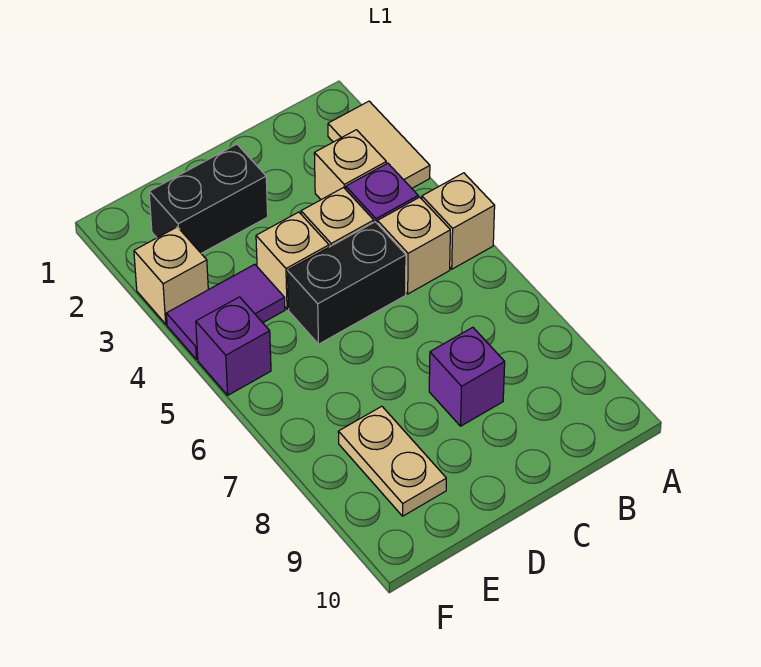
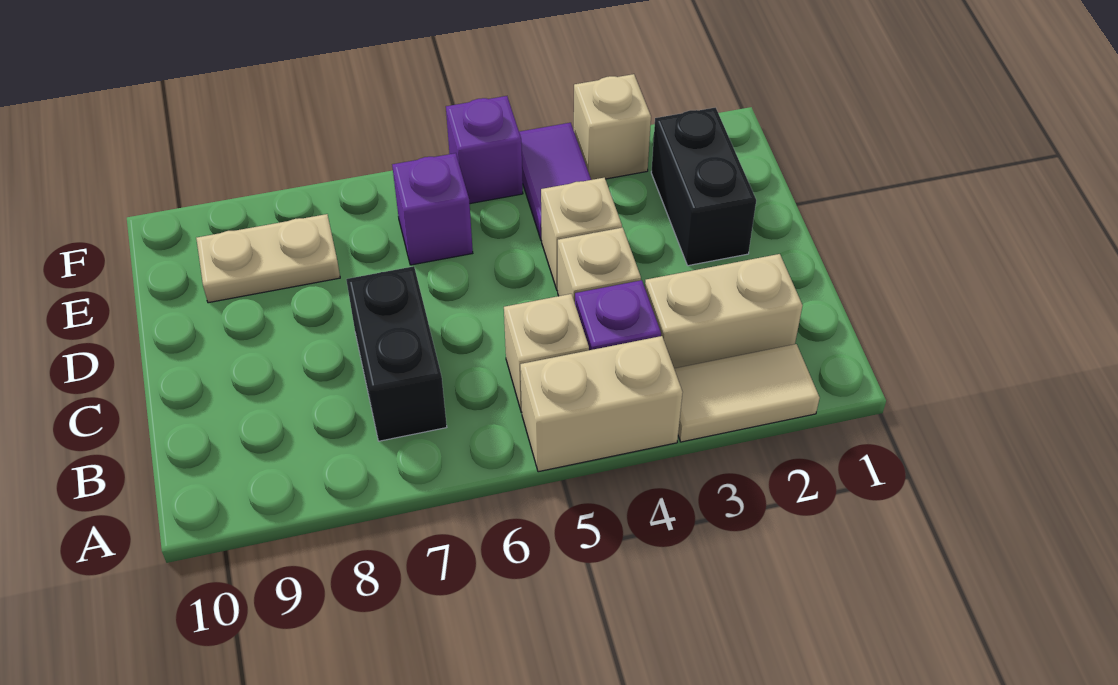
tan 1x1 brick [422,173,495,269] -> tan 1x2 brick [520,336,683,472]
tan 1x1 brick [314,130,386,200] -> tan 1x2 brick [645,254,803,368]
black 1x2 brick [287,222,406,344] -> black 1x2 brick moved to [346,266,447,441]
purple 1x1 brick [429,327,505,426] -> purple 1x1 brick moved to [392,153,473,265]

